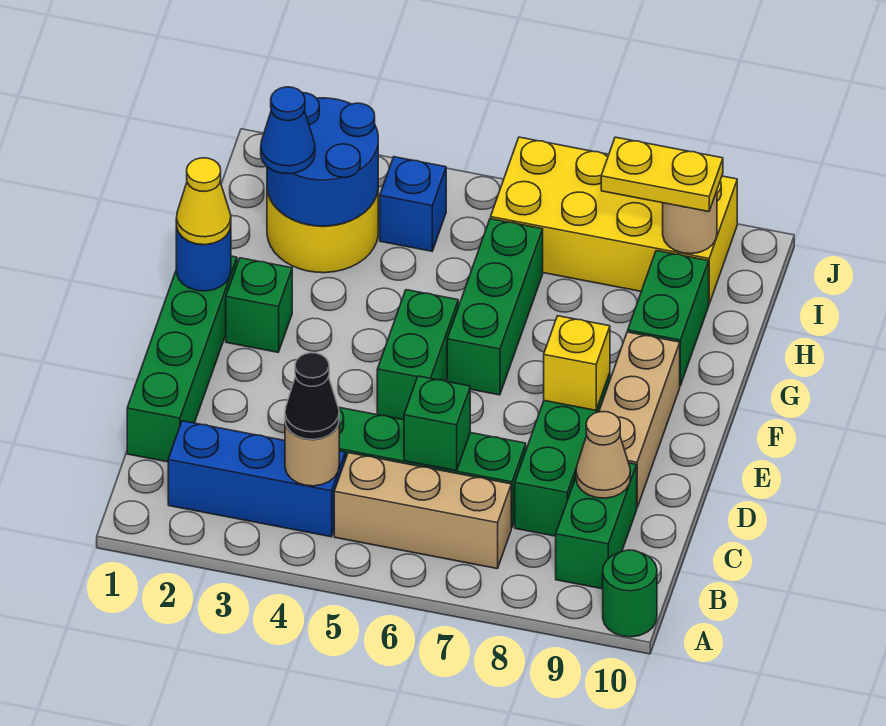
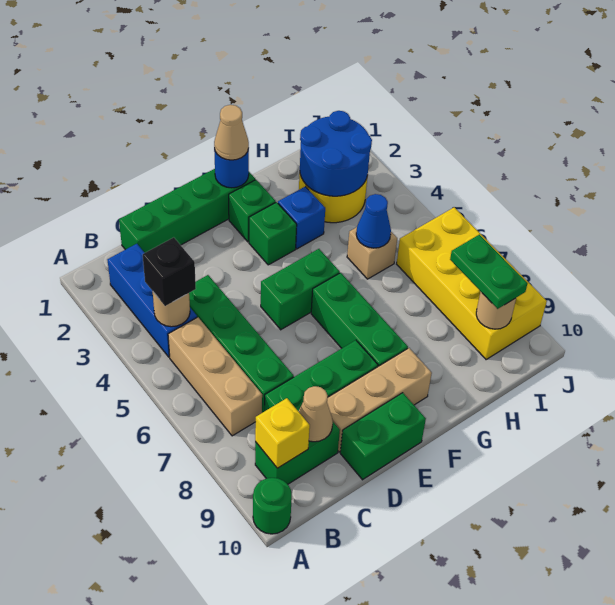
black 1x1 cone [285,353,339,440] -> black 1x1 brick [143,237,196,306]
green 1x1 brick [404,376,470,471] -> green 1x1 brick moved to [249,202,297,265]
yellow 1x1 brick [544,316,610,410] -> yellow 1x1 brick moved to [255,398,310,468]
yellow 1x1 cone [176,158,231,245] -> tan 1x1 cone [214,105,249,160]
green 1x3 brick [447,219,543,395] -> green 1x3 brick turned to [311,273,408,366]
green 1x2 brick [628,251,709,386] -> green 1x2 brick moved to [340,393,426,480]
blue 1x1 cone [261,87,315,174] -> blue 1x1 cone moved to [356,194,391,248]
none -> tan 1x1 brick [347,227,397,279]
blue 1x1 brick [380,157,446,251] -> blue 1x1 brick moved to [278,187,325,249]
yellow 1x2 plate [601,137,723,212] -> green 1x2 plate [450,235,527,309]

